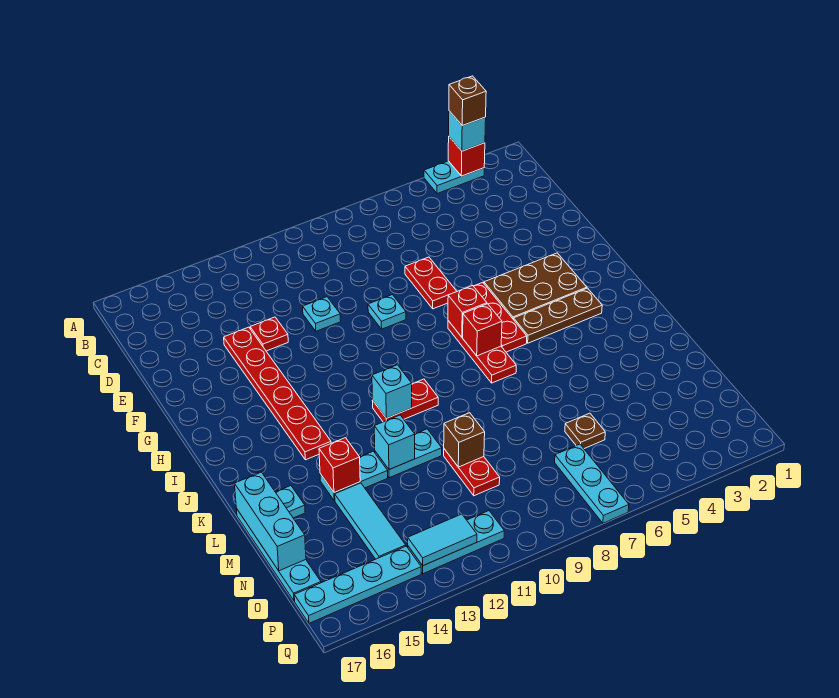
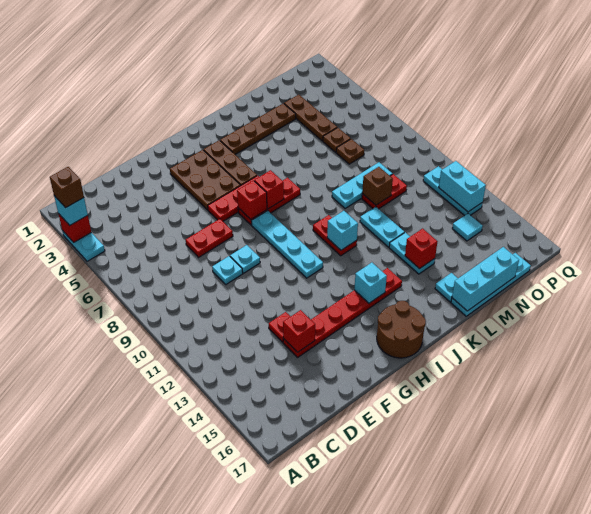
cyan 1x1 plate [303,297,341,331] -> cyan 1x1 plate moved to [212,256,243,284]
none -> red 1x1 brick [283,310,315,352]
none -> brown 2x2 round brick [377,301,426,358]
none -> brown 1x4 plate [220,103,296,154]
cyan 1x1 brick [374,415,415,470] -> cyan 1x1 brick moved to [354,263,387,303]
cyan 1x3 tile [335,483,406,559] -> cyan 1x1 tile [452,214,483,241]
none -> brown 1x3 plate [284,95,337,141]
none -> brown 1x1 plate [336,139,364,164]
cyan 1x3 plate [555,444,629,523] -> cyan 1x3 plate moved to [332,162,392,209]
cyan 1x2 tile [408,514,477,566] -> cyan 1x2 brick [439,161,486,212]
cyan 1x4 plate [294,546,421,623] -> cyan 1x4 plate moved to [251,211,323,278]

